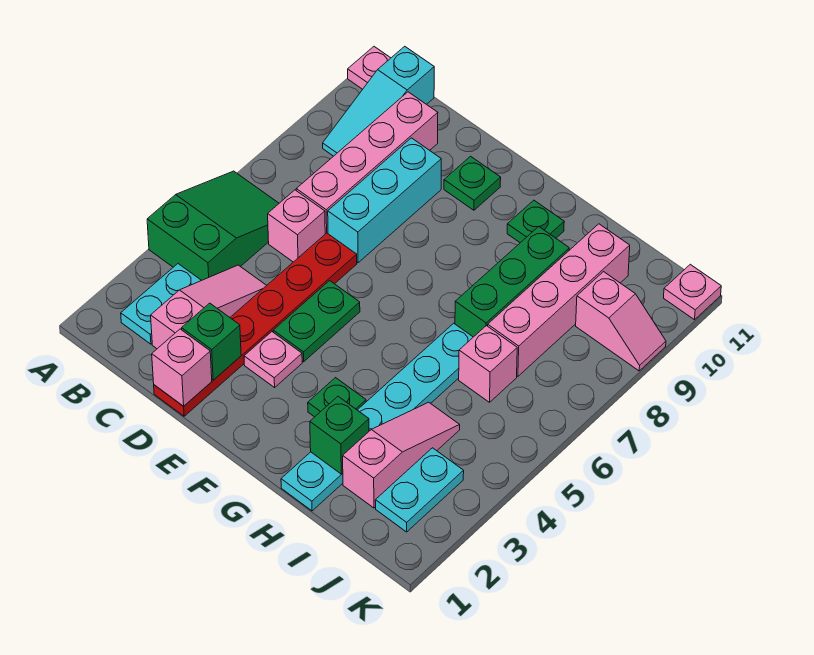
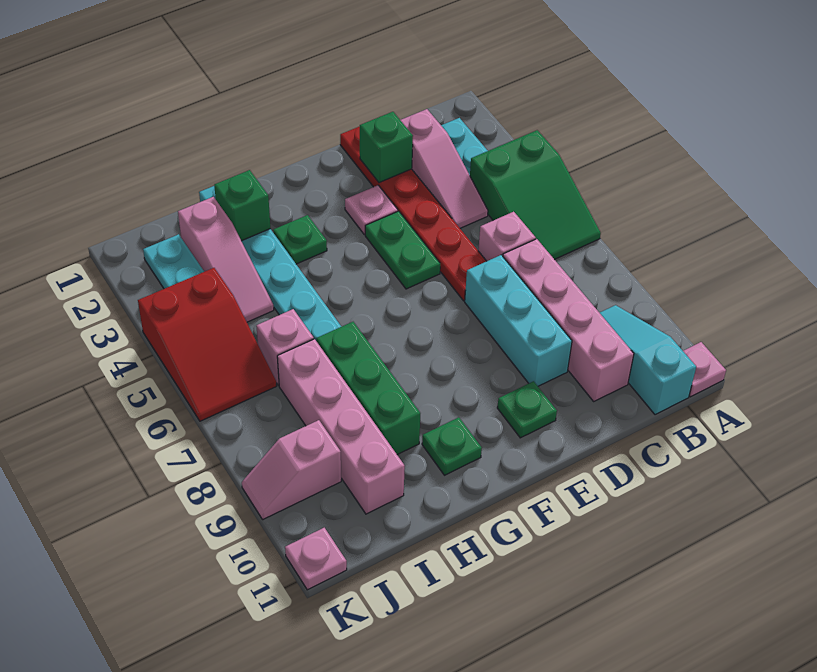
pink 1x1 brick [152,329,212,406] -> none
none -> red 2x3 slope [138,268,276,421]

